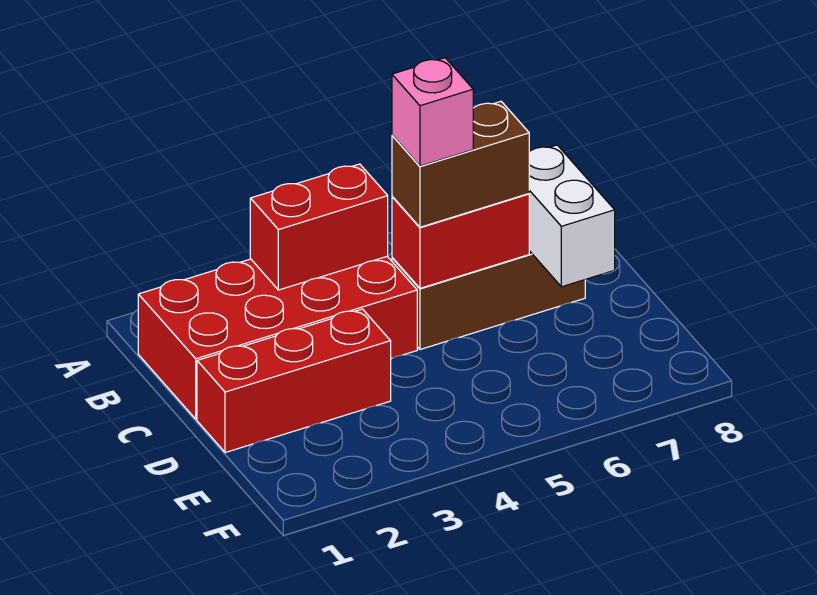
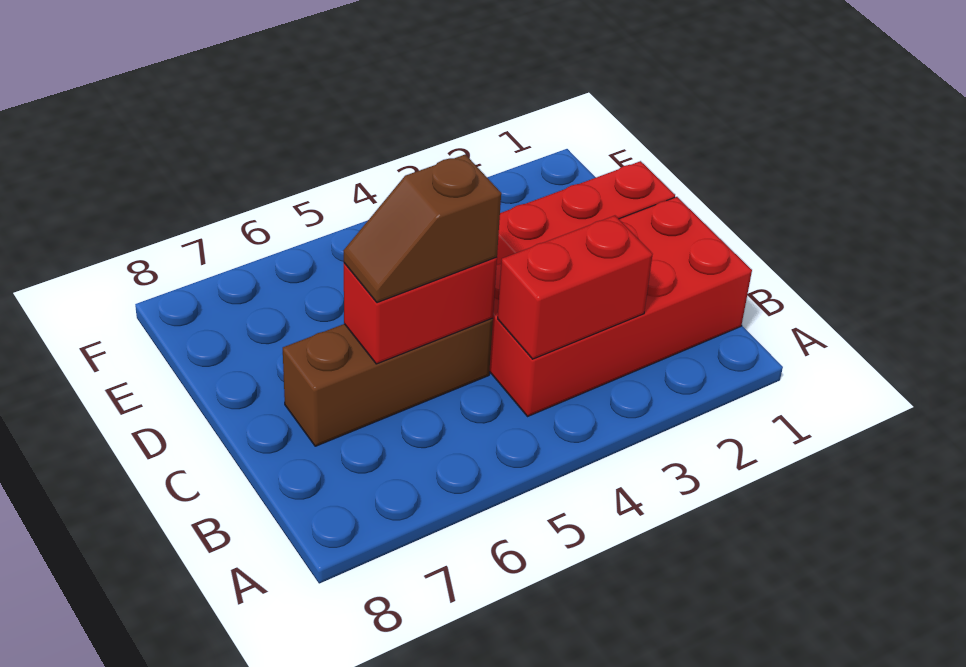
brown 1x2 brick [392,101,529,227] -> brown 1x2 slope [344,154,501,303]
pink 1x1 brick [392,58,473,166] -> none
white 1x2 brick [529,145,615,287] -> none

